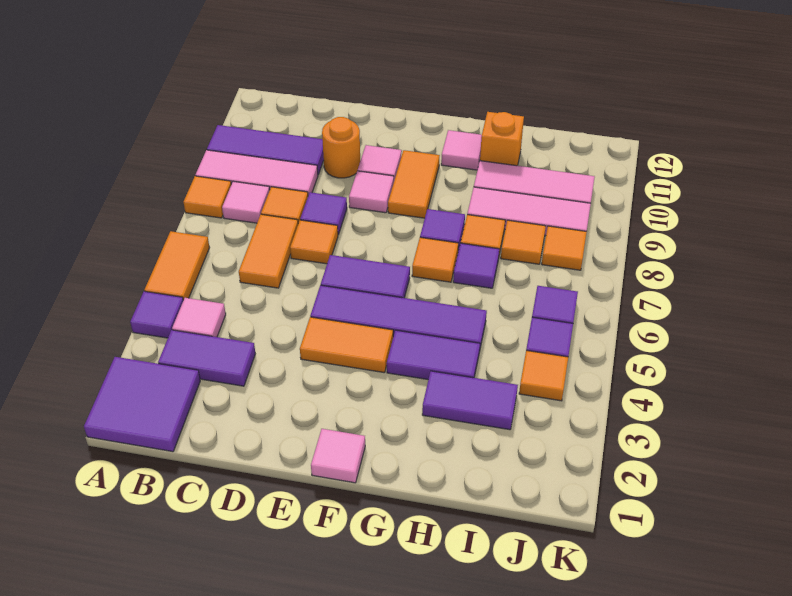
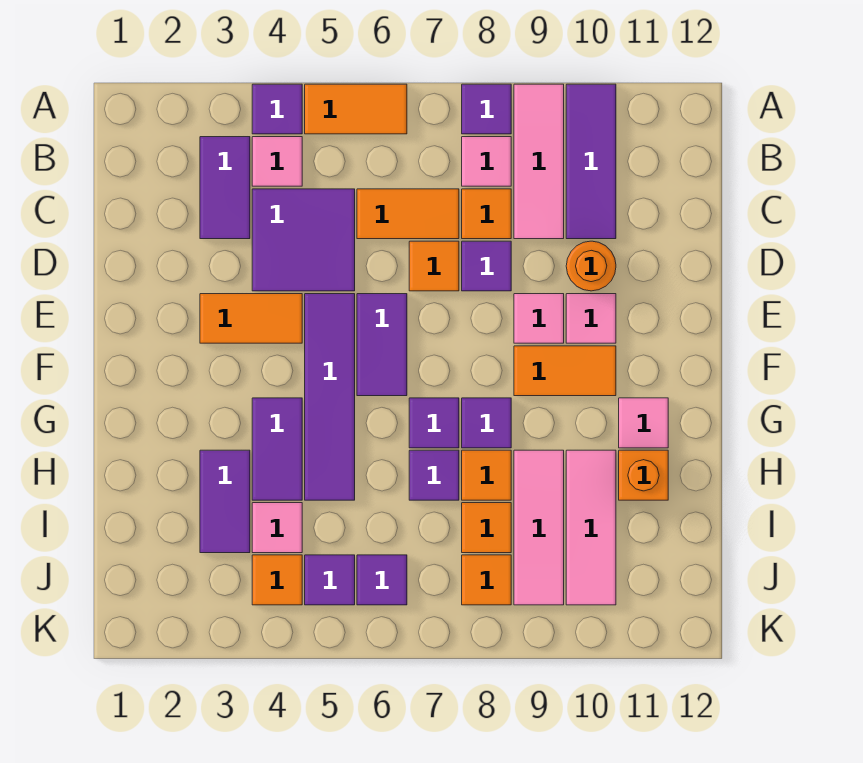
purple 2x2 tile [84,357,200,452] -> purple 2x2 tile moved to [252,189,355,291]
orange 1x1 tile [184,176,231,218] -> purple 1x1 tile [462,84,511,134]
orange 1x2 tile [300,317,393,373] -> orange 1x2 tile turned to [200,294,302,343]
pink 1x1 tile [311,429,365,483] -> pink 1x1 tile moved to [252,503,302,553]
orange 1x1 tile [412,237,458,282] -> purple 1x1 tile [409,398,459,448]

